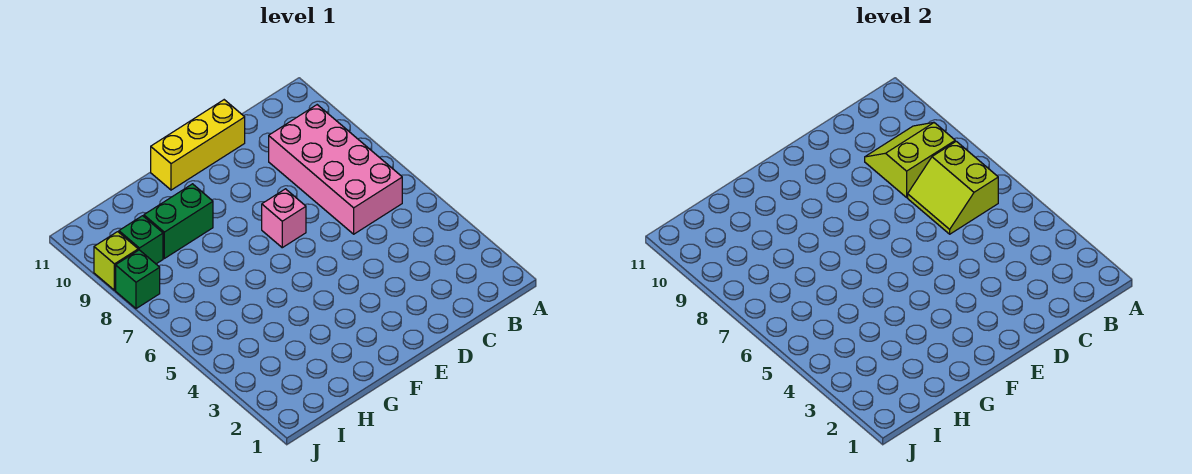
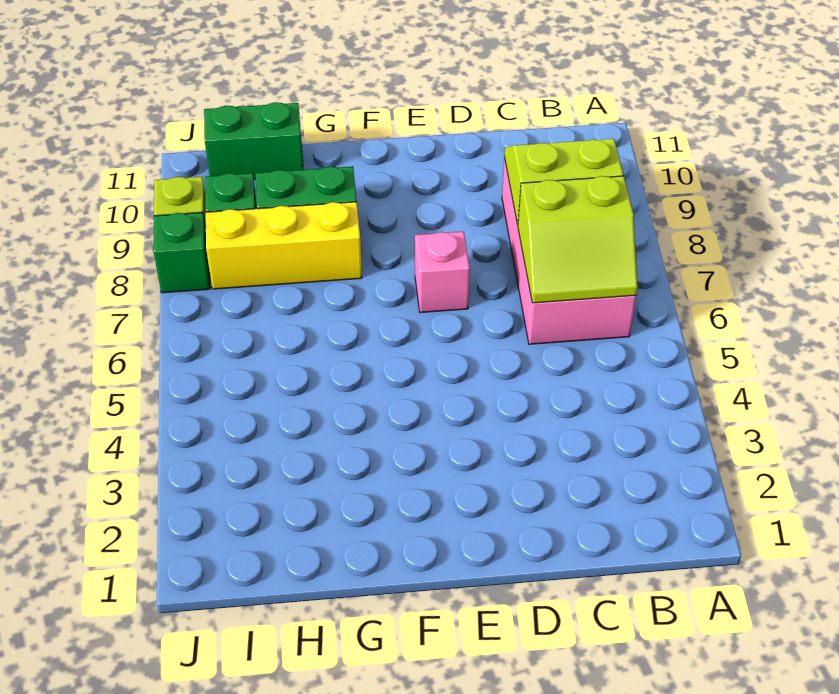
lime 2x2 slope [908,141,998,234] -> lime 2x2 slope turned to [518,176,638,303]
yellow 1x3 brick [151,100,245,190] -> yellow 1x3 brick moved to [205,202,362,289]
none -> green 1x2 brick [204,102,303,179]

